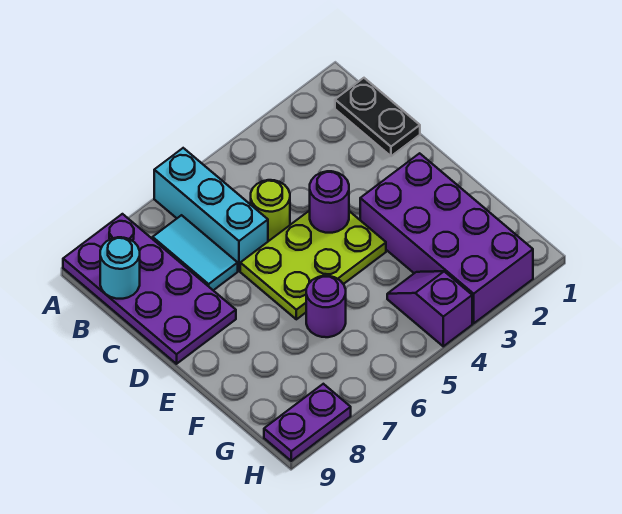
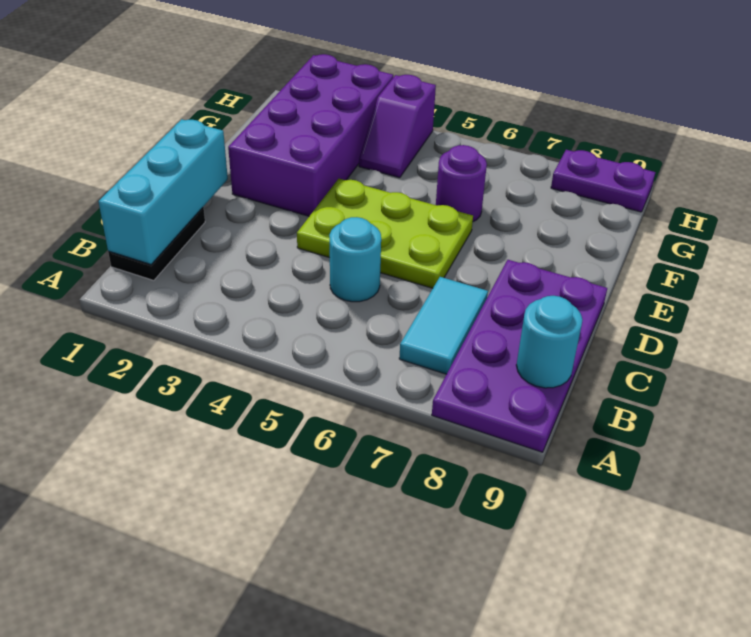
cyan 1x3 brick [154,148,268,271] -> cyan 1x3 brick moved to [98,119,228,264]
lime 1x1 round brick [251,180,290,241] -> cyan 1x1 round brick [329,217,381,302]
purple 1x1 round brick [310,171,349,233] -> none

